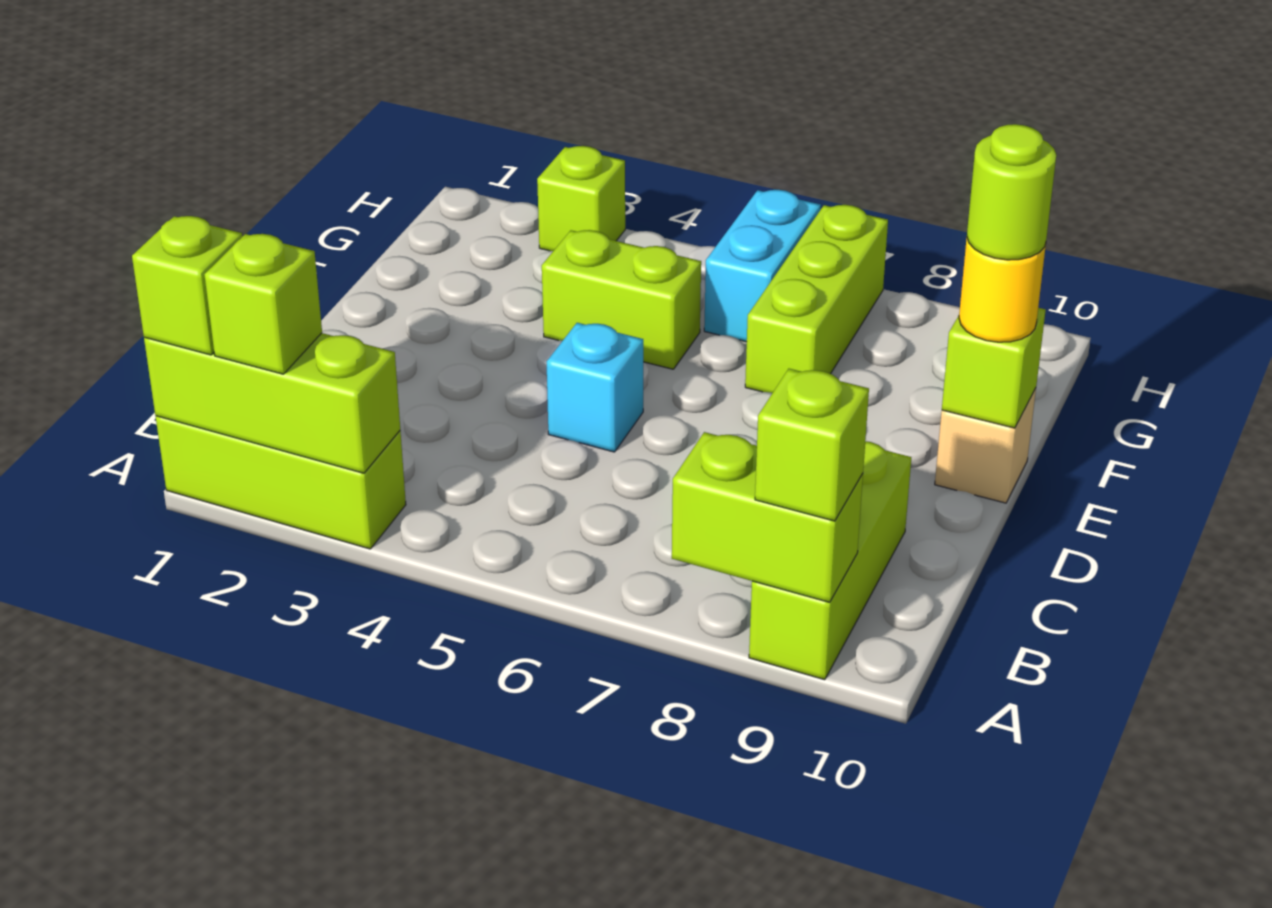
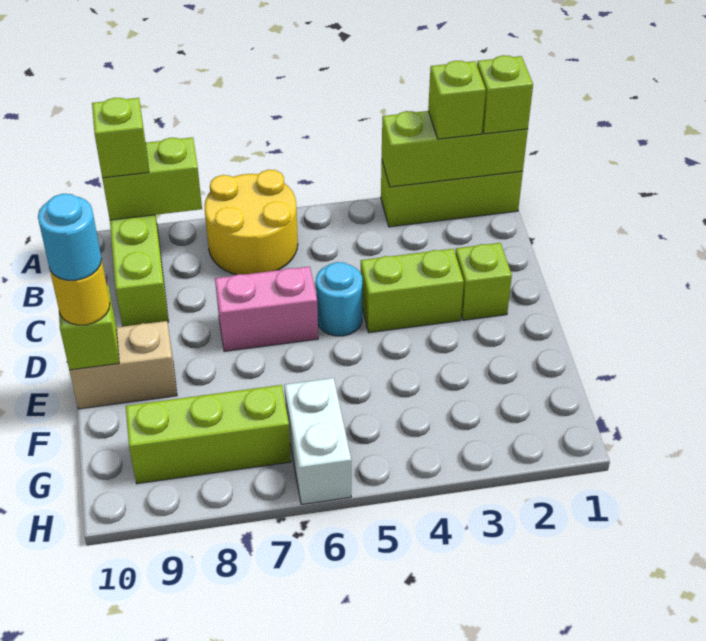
none -> yellow 2x2 round brick [204,170,298,275]
cyan 1x1 brick [547,323,643,452] -> cyan 1x1 round brick [316,262,362,336]
none -> pink 1x2 brick [215,266,318,351]
tan 1x1 brick [935,388,1036,503] -> tan 1x2 brick [70,321,177,409]
lime 1x1 round brick [967,124,1056,260] -> cyan 1x1 round brick [38,194,102,280]
lime 1x2 brick [542,230,701,369] -> lime 1x2 brick moved to [361,249,464,333]
lime 1x3 brick [745,205,888,393] -> lime 1x3 brick turned to [126,385,291,484]
cyan 1x2 brick [704,190,821,342] -> white 1x2 brick [284,378,351,505]
lime 1x1 brick [537,146,625,251] -> lime 1x1 brick moved to [455,243,512,320]

